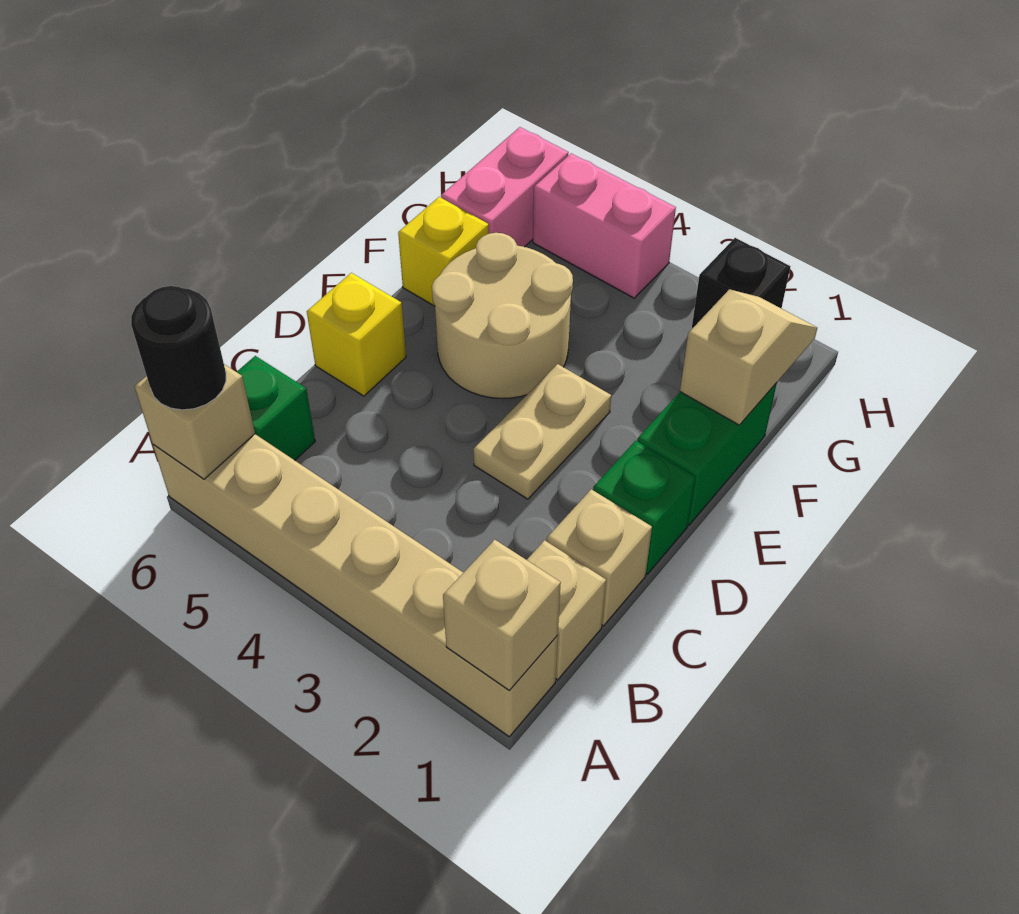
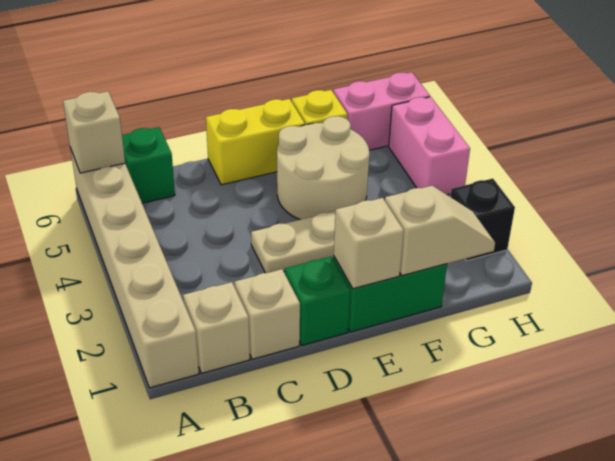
tan 1x1 brick [443,540,561,691] -> tan 1x1 brick moved to [334,198,404,289]
black 1x1 round brick [131,286,226,410] -> none
yellow 1x1 brick [307,273,406,396] -> yellow 1x2 brick [206,99,305,185]

